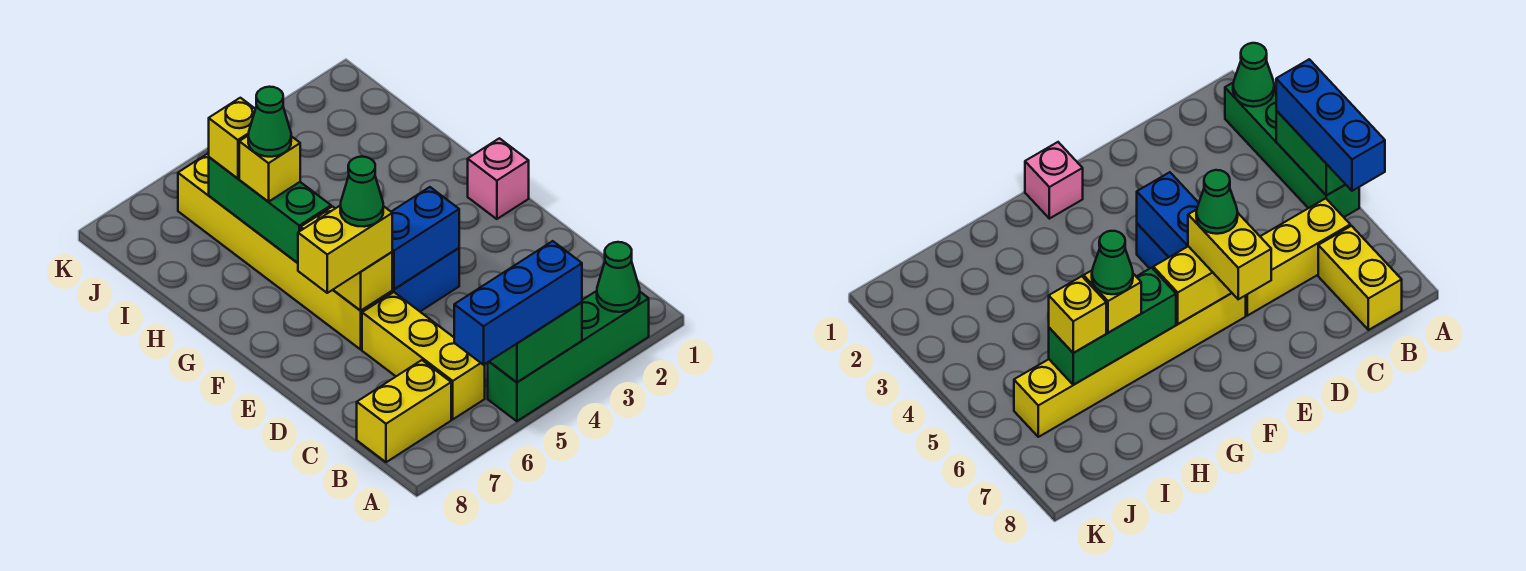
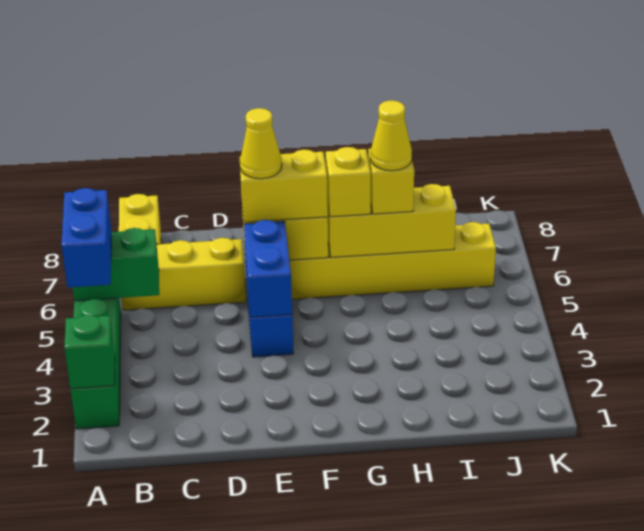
green 1x1 cone [597,242,640,312] -> green 1x1 brick [64,315,115,389]
green 1x2 brick [489,302,582,382] -> green 1x2 brick turned to [72,228,159,301]
blue 1x3 brick [454,241,582,365] -> blue 1x2 brick [61,188,111,288]
yellow 1x2 brick [298,205,392,293] -> yellow 1x2 brick turned to [240,149,328,222]
green 1x1 cone [340,157,383,227] -> yellow 1x1 cone [240,108,282,179]
pink 1x1 brick [468,138,529,219] -> none
green 1x3 brick [209,157,331,263] -> yellow 1x3 brick [328,184,456,257]
green 1x1 cone [248,87,291,157] -> yellow 1x1 cone [371,100,412,171]
yellow 1x1 brick [209,98,255,178] -> yellow 1x1 brick moved to [326,147,371,217]

